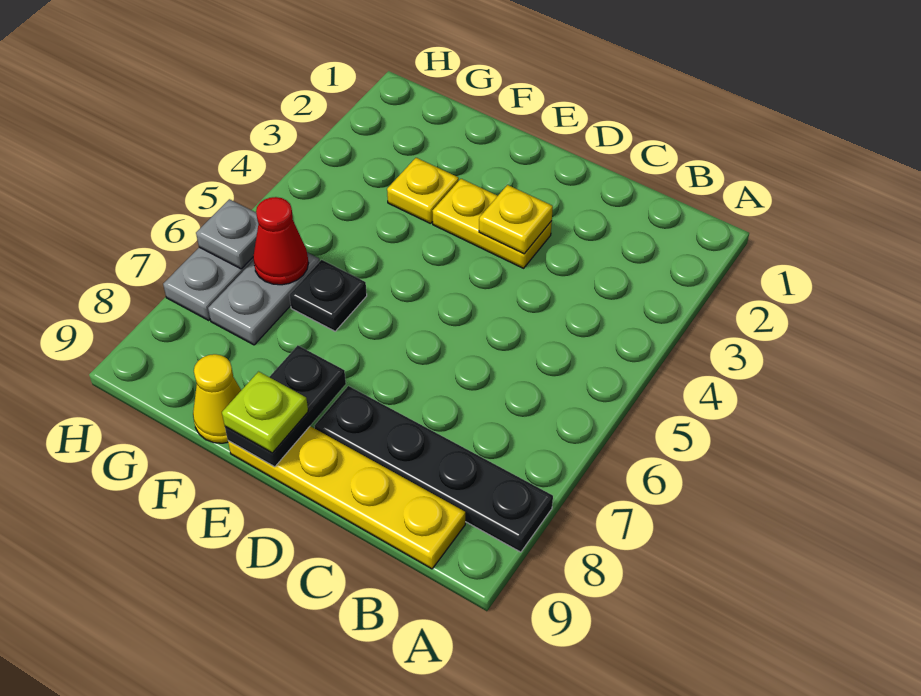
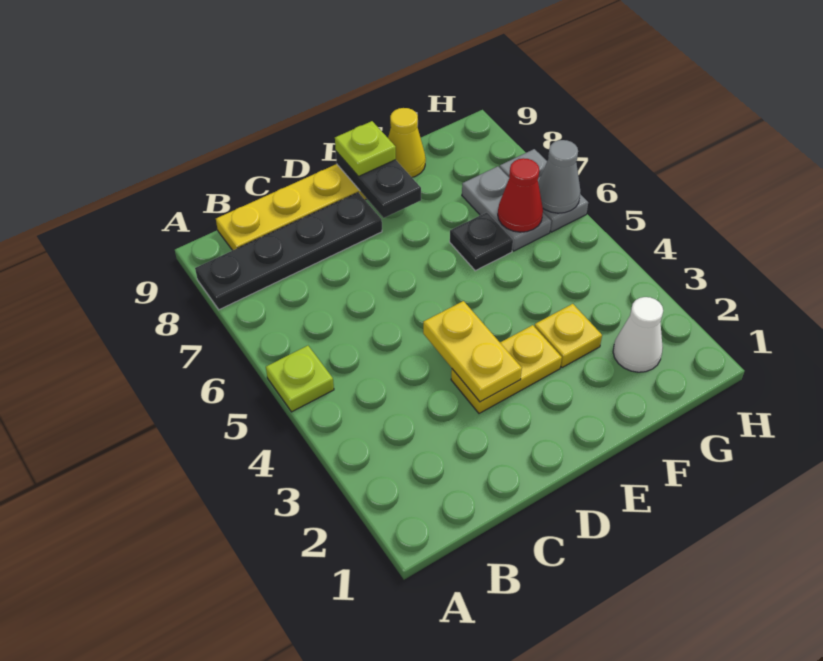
none -> lime 1x1 plate [266,346,334,412]
yellow 1x1 plate [479,185,553,254] -> yellow 1x2 plate [423,301,522,402]
none -> white 1x1 cone [613,297,663,372]
grey 1x1 plate [196,199,258,269] -> grey 1x1 cone [538,140,581,213]

